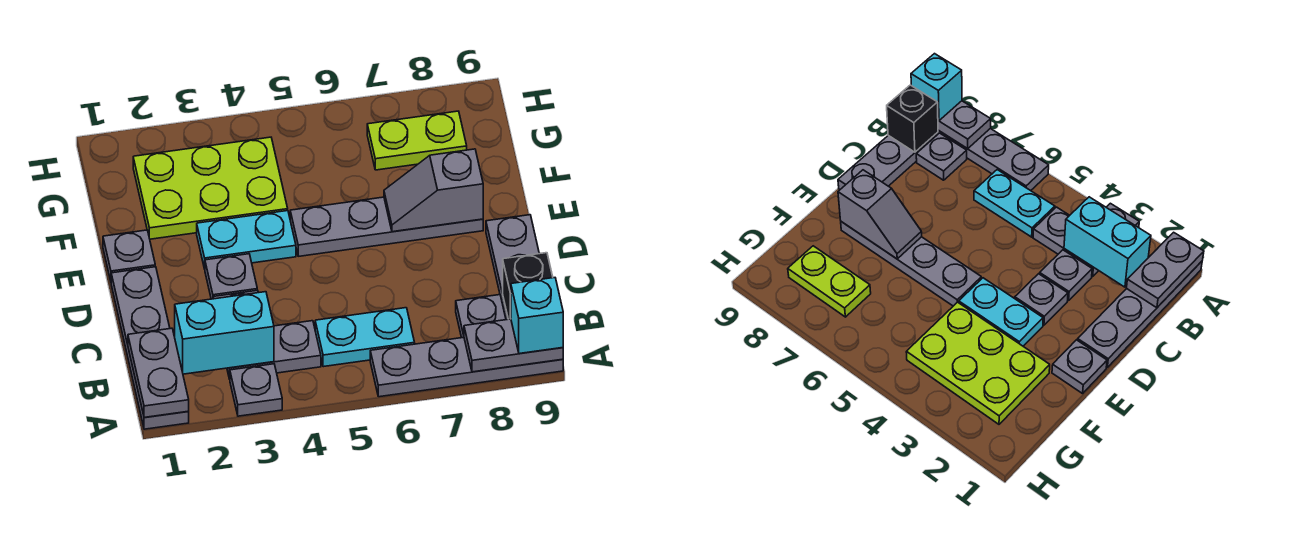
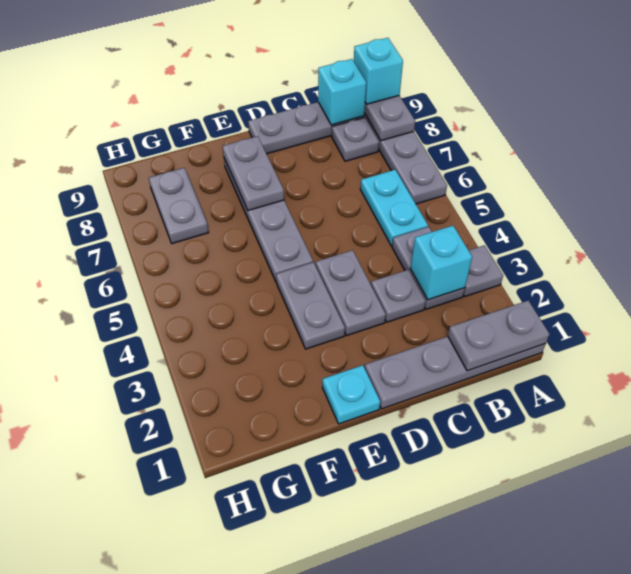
cyan 1x2 brick [175,292,274,374] -> cyan 1x1 brick [410,226,472,300]
black 1x1 brick [503,253,553,319] -> cyan 1x1 brick [318,59,366,125]
grey 1x1 plate [205,254,257,299] -> grey 1x2 plate [316,250,386,336]
grey 1x1 plate [103,230,155,281] -> cyan 1x1 plate [322,365,380,424]
cyan 1x2 plate [197,211,296,269] -> grey 1x2 plate [276,262,345,349]
grey 1x2 slope [384,149,483,232] -> grey 1x2 plate [223,136,284,211]
lime 2x3 plate [133,137,288,239] -> none
lime 1x2 plate [367,111,467,170] -> grey 1x2 plate [149,168,209,244]

